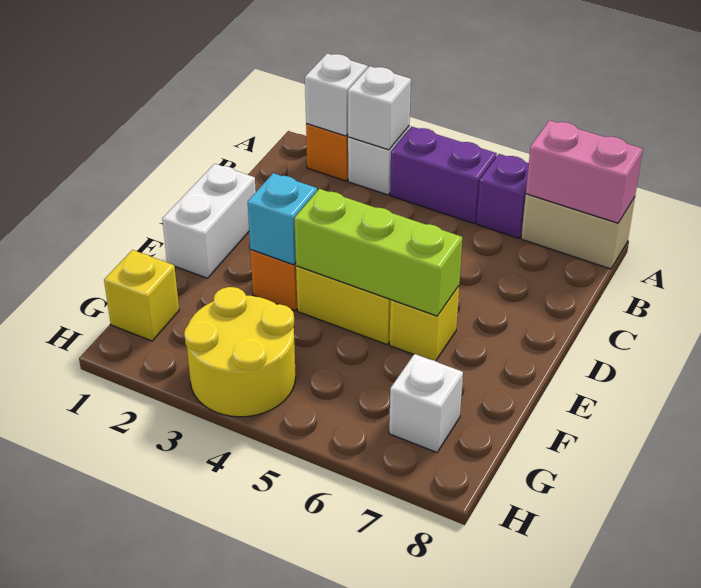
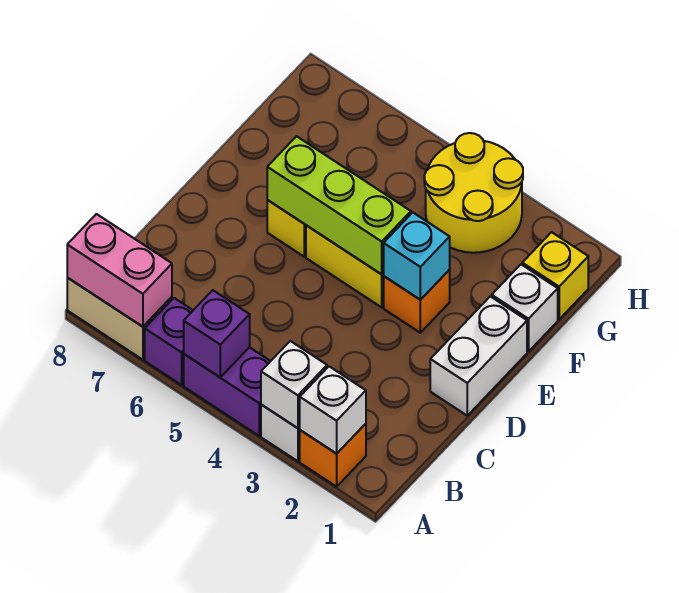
none -> purple 1x1 brick [184,290,250,377]
white 1x1 brick [389,354,463,452] -> white 1x1 brick moved to [492,265,558,351]

